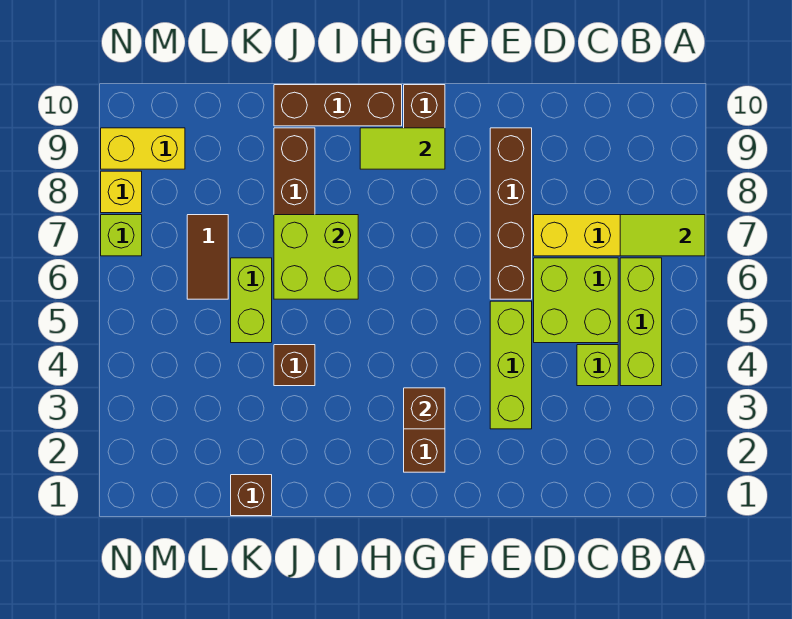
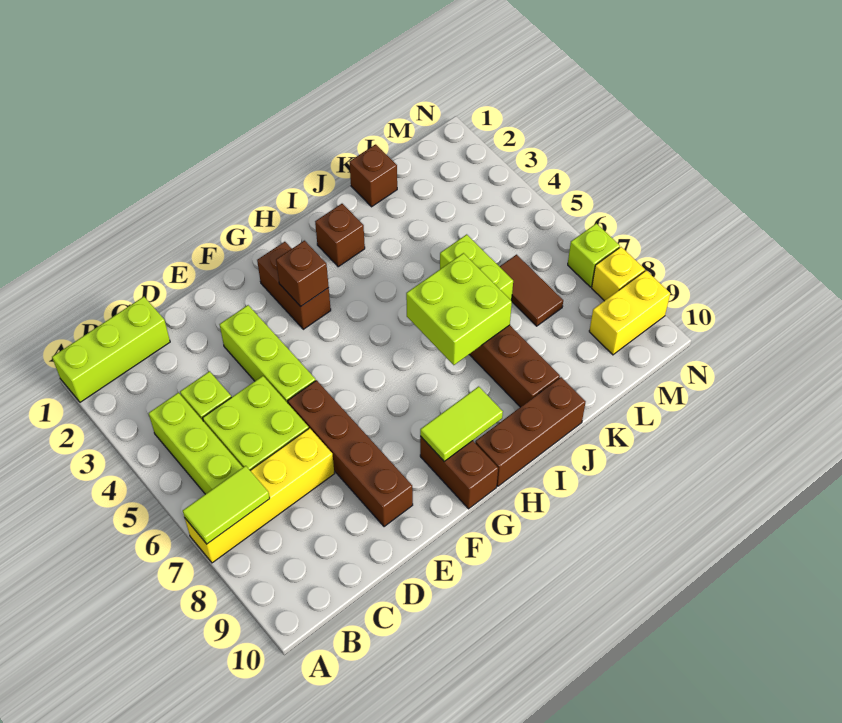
none -> lime 1x3 brick [52,297,170,402]
brown 1x1 brick [274,345,315,386] -> brown 1x1 brick moved to [315,204,365,267]

